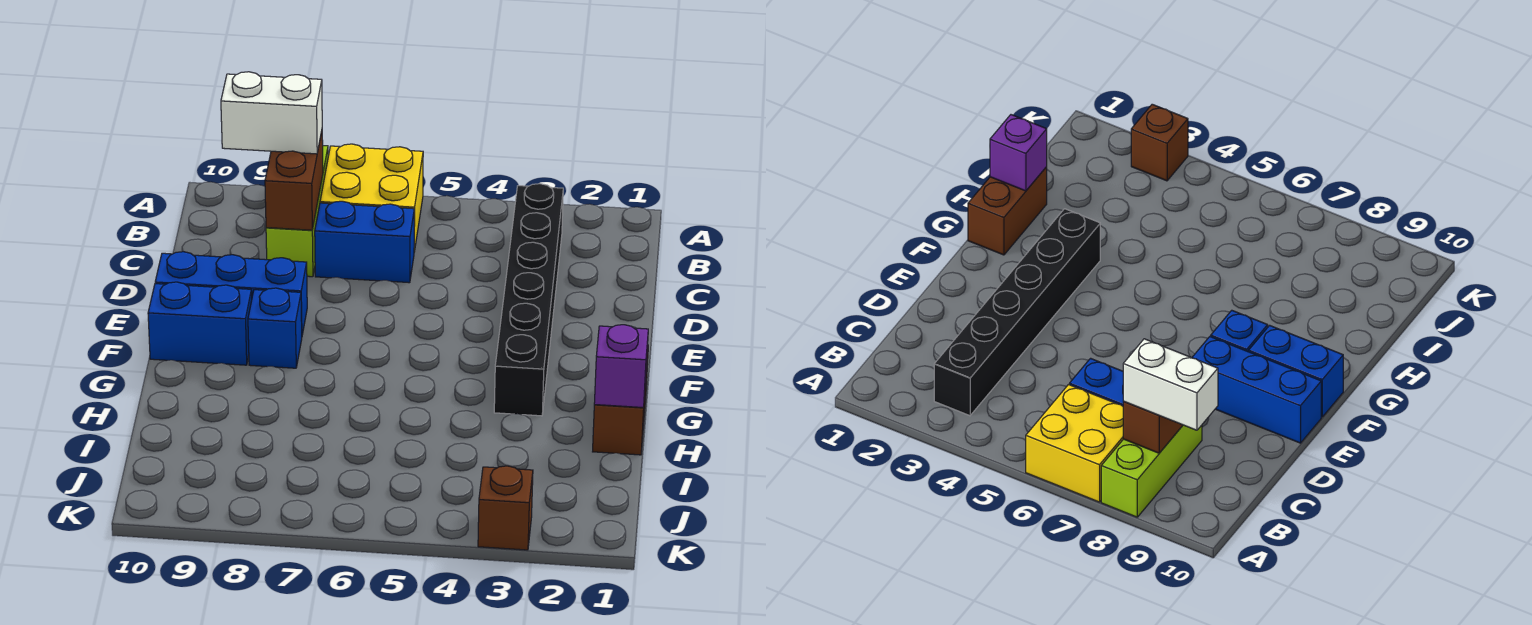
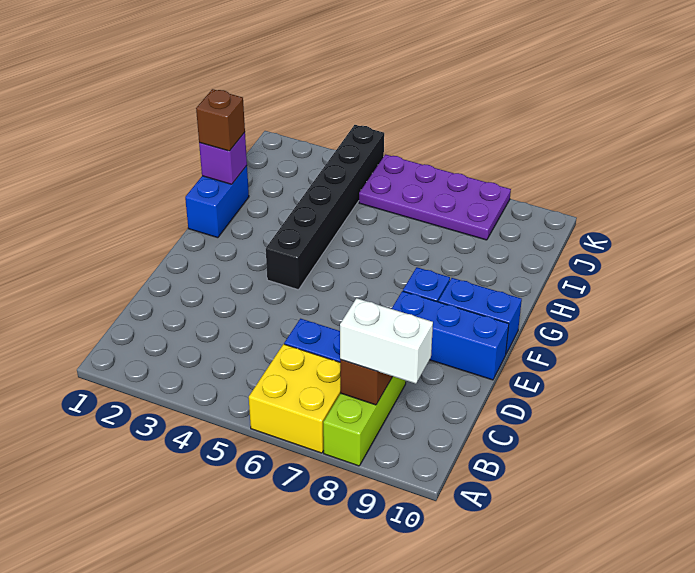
black 1x6 brick [494,184,563,416] -> black 1x6 brick moved to [266,125,384,290]
brown 1x2 brick [593,348,648,455] -> blue 1x2 brick [185,166,249,238]
none -> purple 2x4 plate [359,154,511,240]
brown 1x1 brick [478,466,533,550] -> brown 1x1 brick moved to [196,89,245,151]

